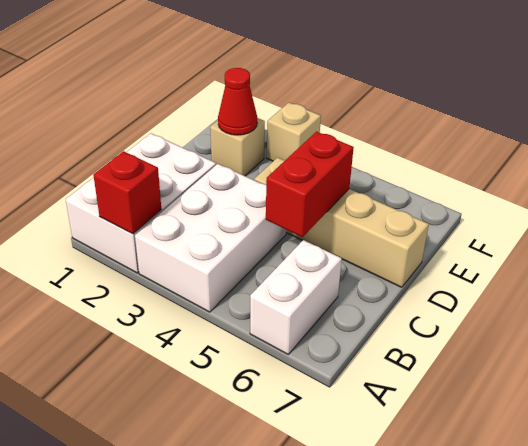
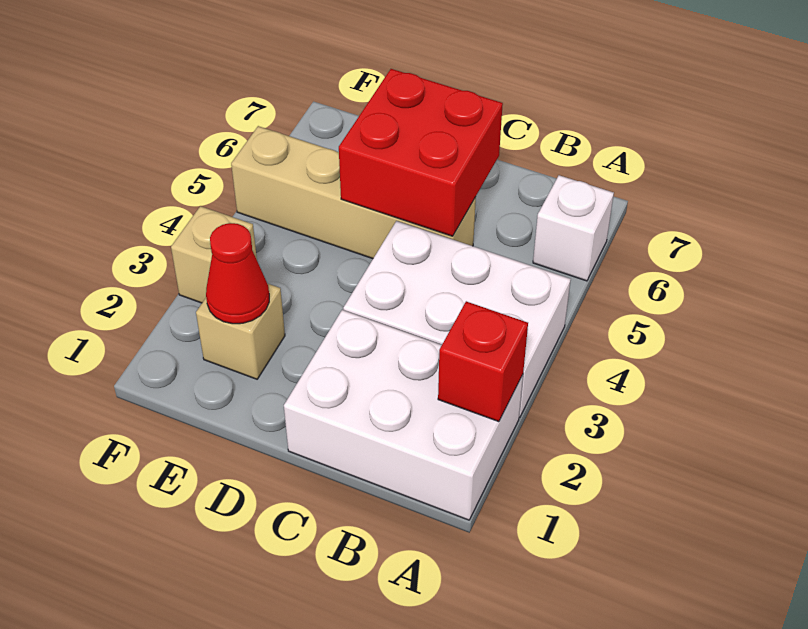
white 1x2 brick [250,240,342,354] -> white 1x1 brick [533,175,614,281]
red 1x2 brick [266,132,354,237] -> red 2x2 brick [339,69,503,236]
tan 1x4 brick [254,157,429,287] -> tan 1x4 brick turned to [231,126,476,259]

